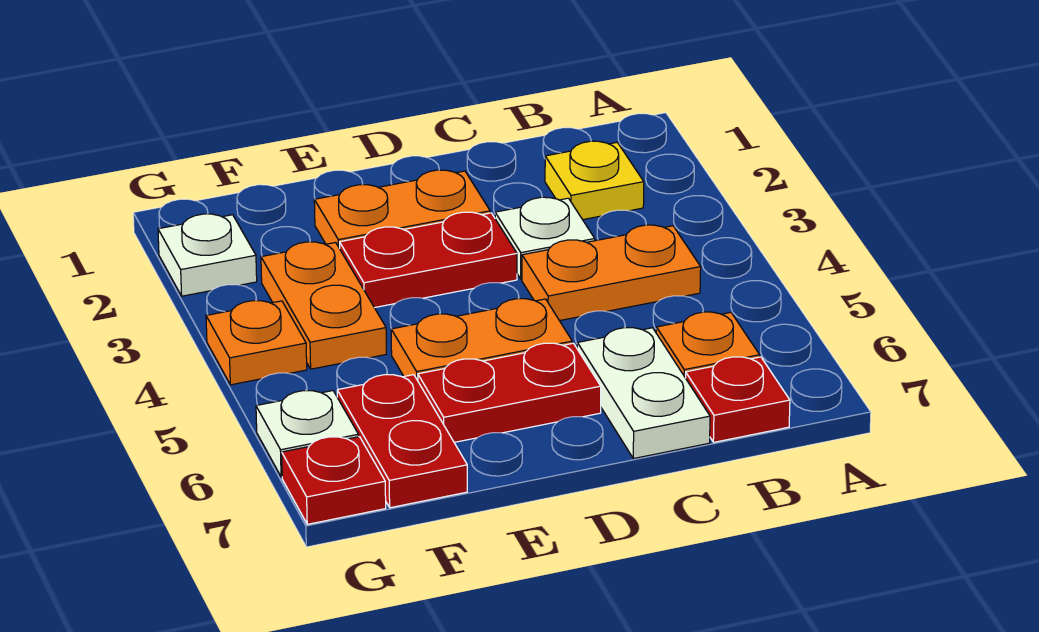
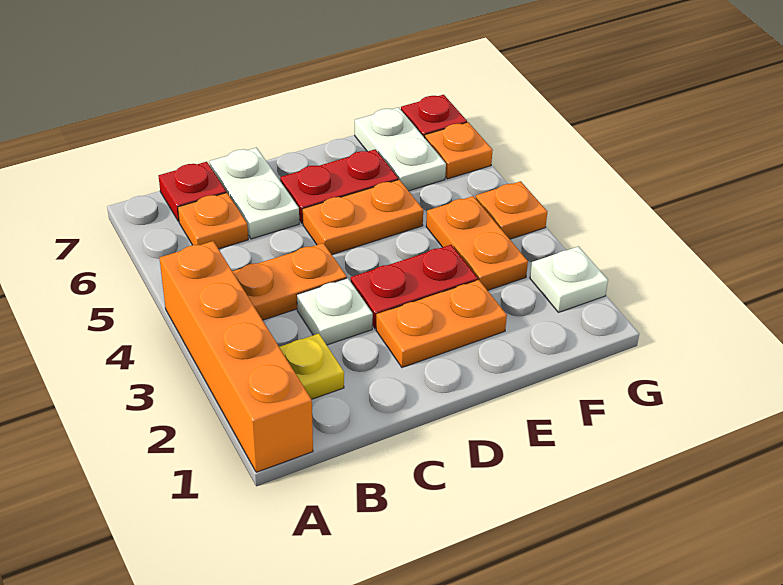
none -> orange 1x4 brick [159,241,313,472]
red 1x2 plate [337,375,467,508] -> white 1x2 plate [355,107,446,191]
white 1x1 plate [256,391,358,477] -> orange 1x1 plate [425,122,493,179]

